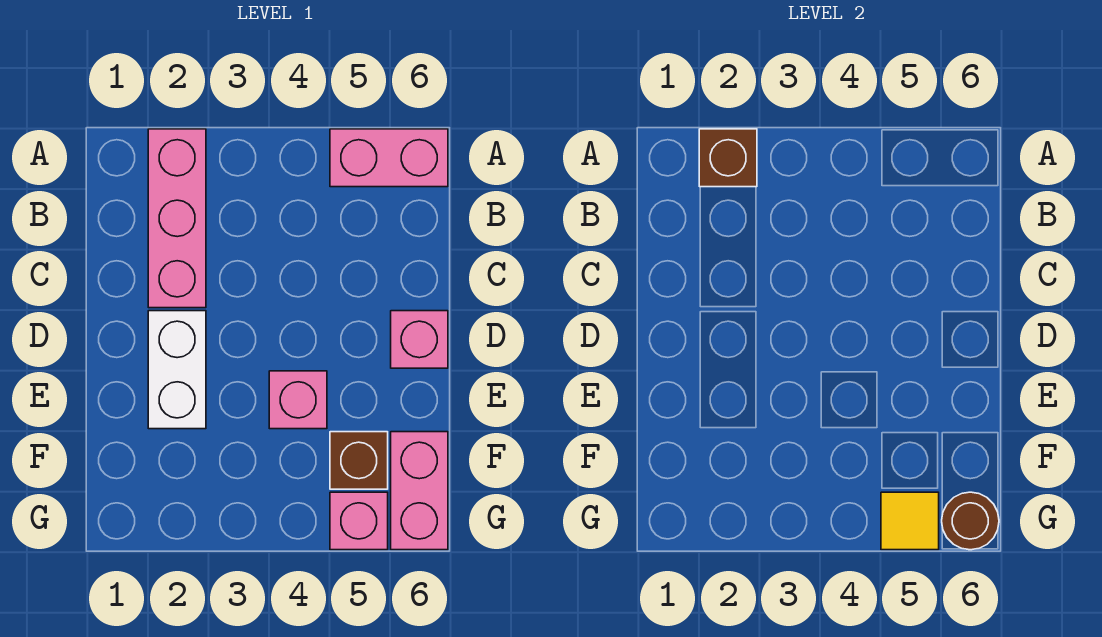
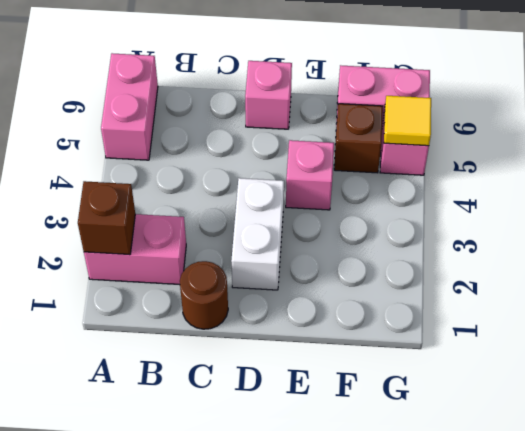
pink 1x3 brick [148,129,206,308] -> pink 1x2 brick [84,214,186,285]
white 1x2 brick [148,311,206,429] -> white 1x2 brick turned to [231,178,284,290]
brown 1x1 round brick [942,492,999,550] -> brown 1x1 round brick moved to [180,261,228,329]

